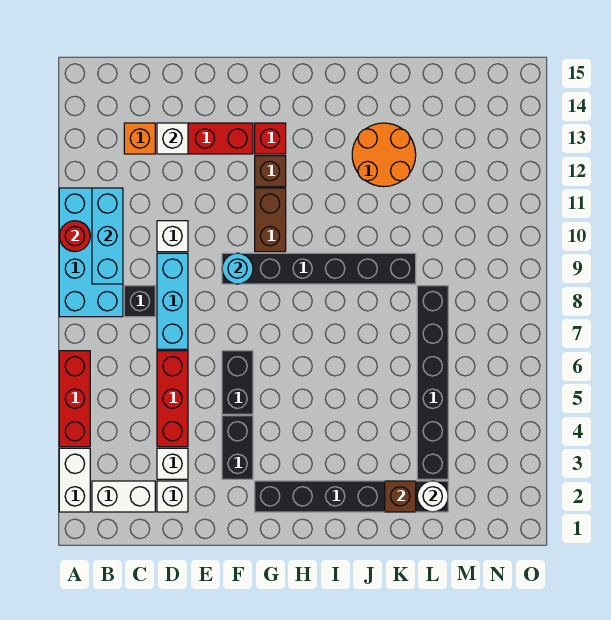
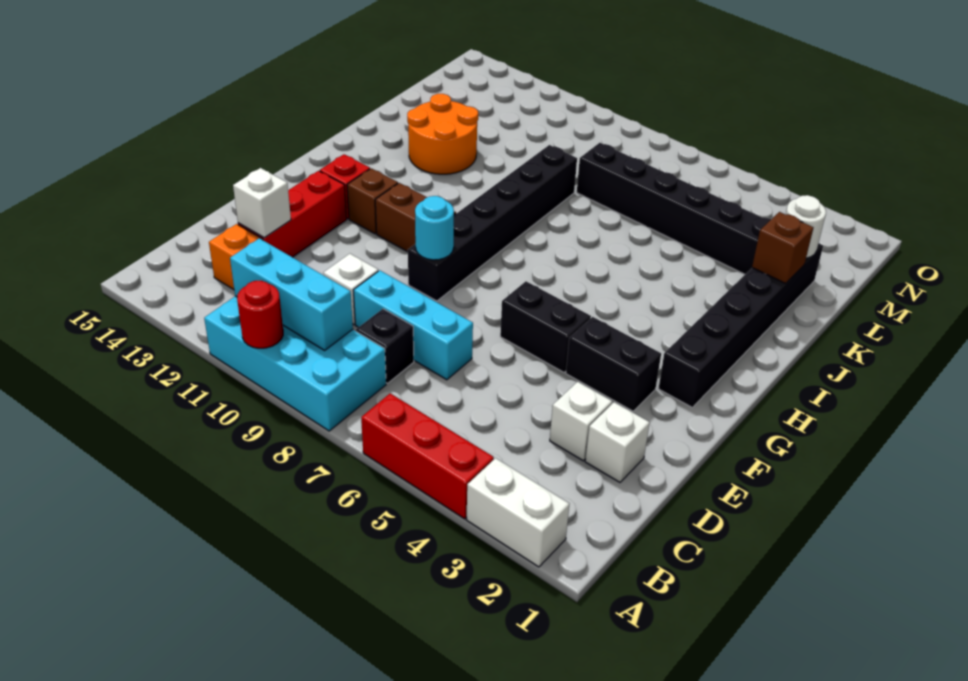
white 1x2 brick [92,481,155,512] -> none
red 1x3 brick [157,351,188,447] -> none

